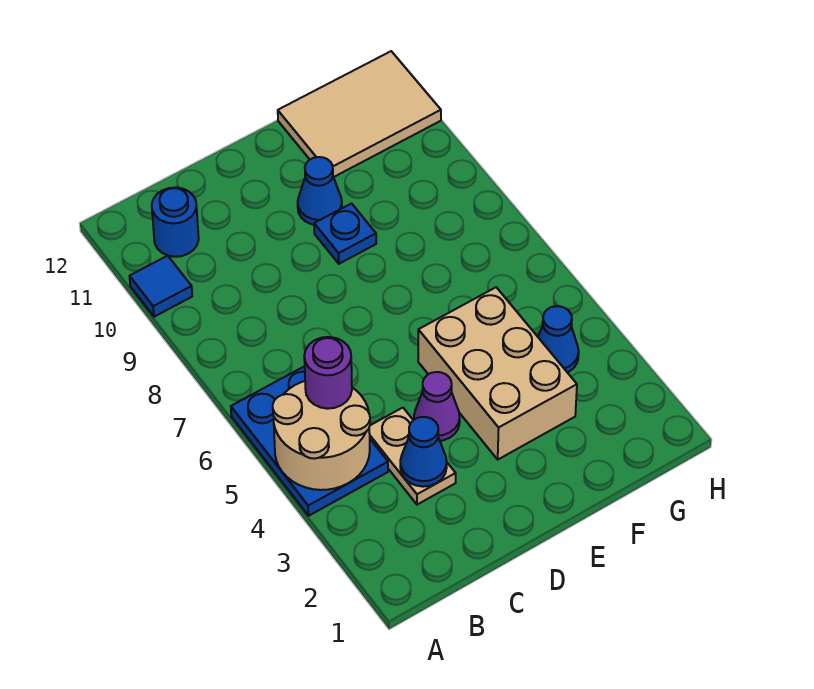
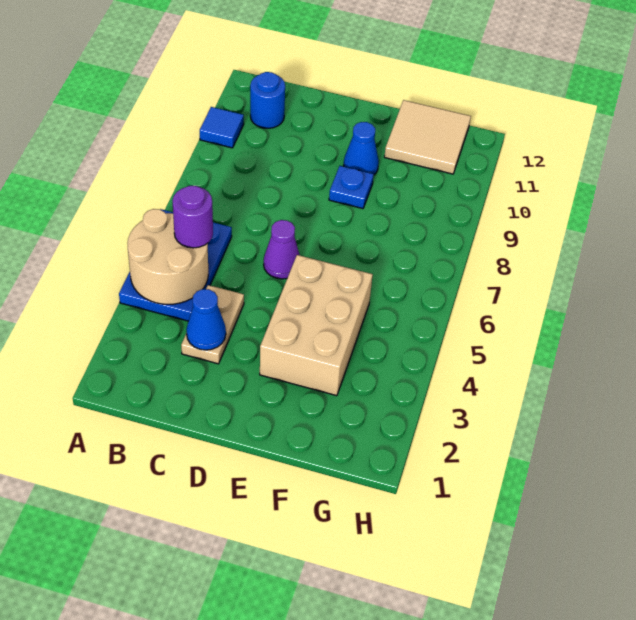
purple 1x1 cone [414,372,460,441] -> purple 1x1 cone moved to [264,220,300,279]
tan 2x3 tile [278,51,441,177] -> tan 2x2 tile [384,100,471,174]
blue 1x1 cone [538,306,579,373] -> none

